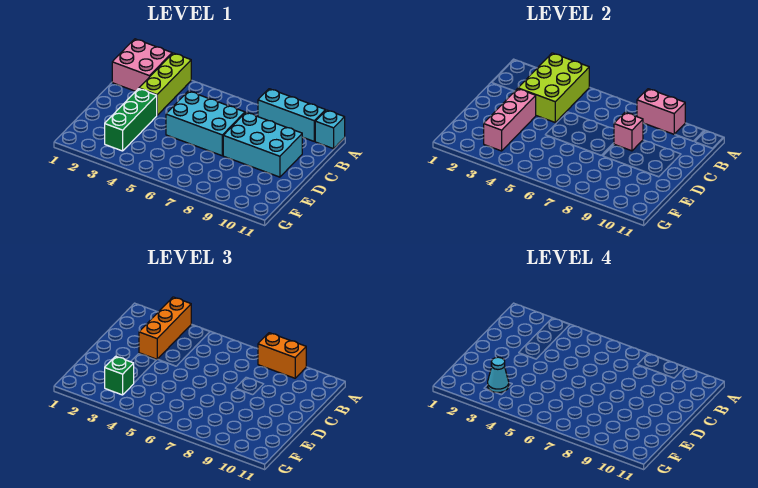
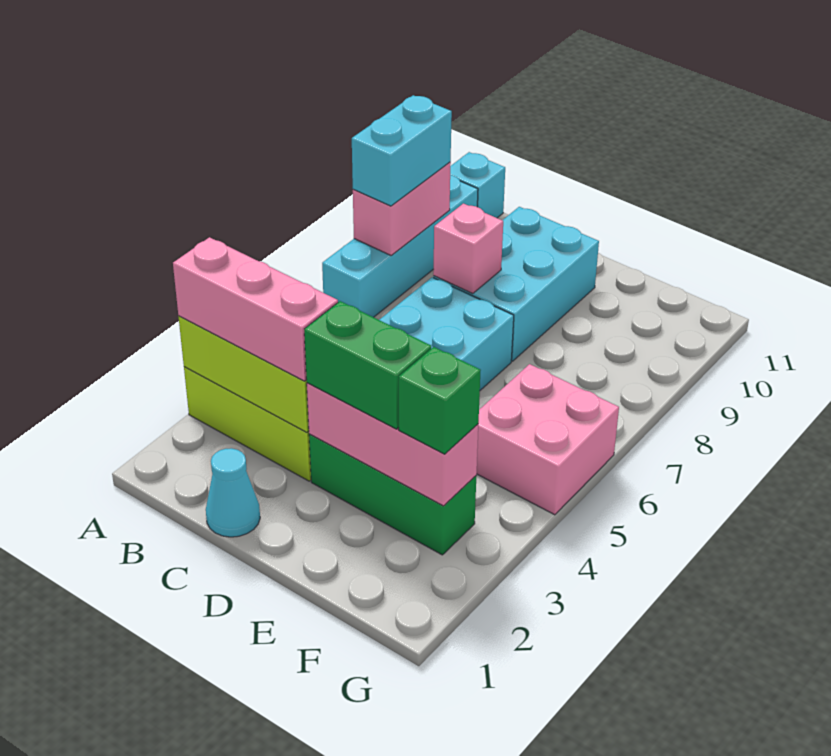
pink 2x2 brick [112,39,172,91] -> pink 2x2 brick moved to [477,364,619,515]
orange 1x3 brick [139,297,191,359] -> pink 1x3 brick [173,237,338,381]
cyan 1x3 brick [258,89,325,141] -> cyan 1x4 brick [322,175,478,317]
orange 1x2 brick [258,333,306,378] -> cyan 1x2 brick [352,95,452,206]
none -> green 1x2 brick [304,301,431,429]
cyan 1x1 cone [488,357,509,392] -> cyan 1x1 cone moved to [206,448,260,537]

